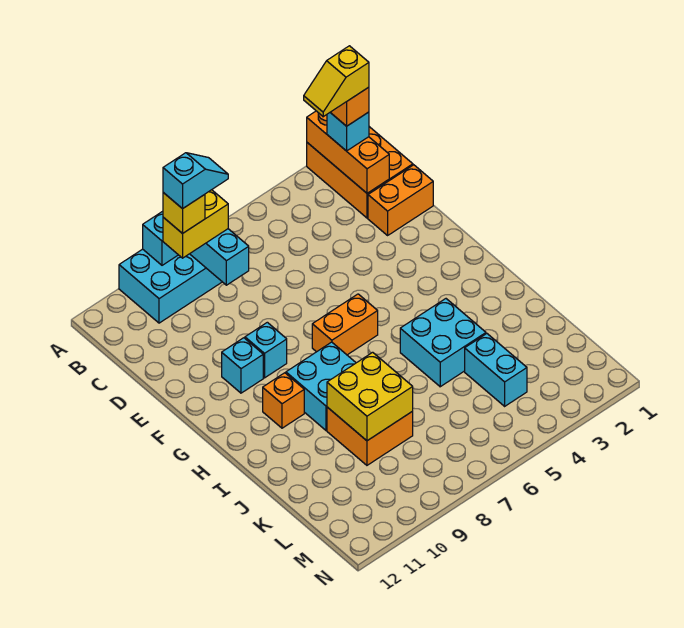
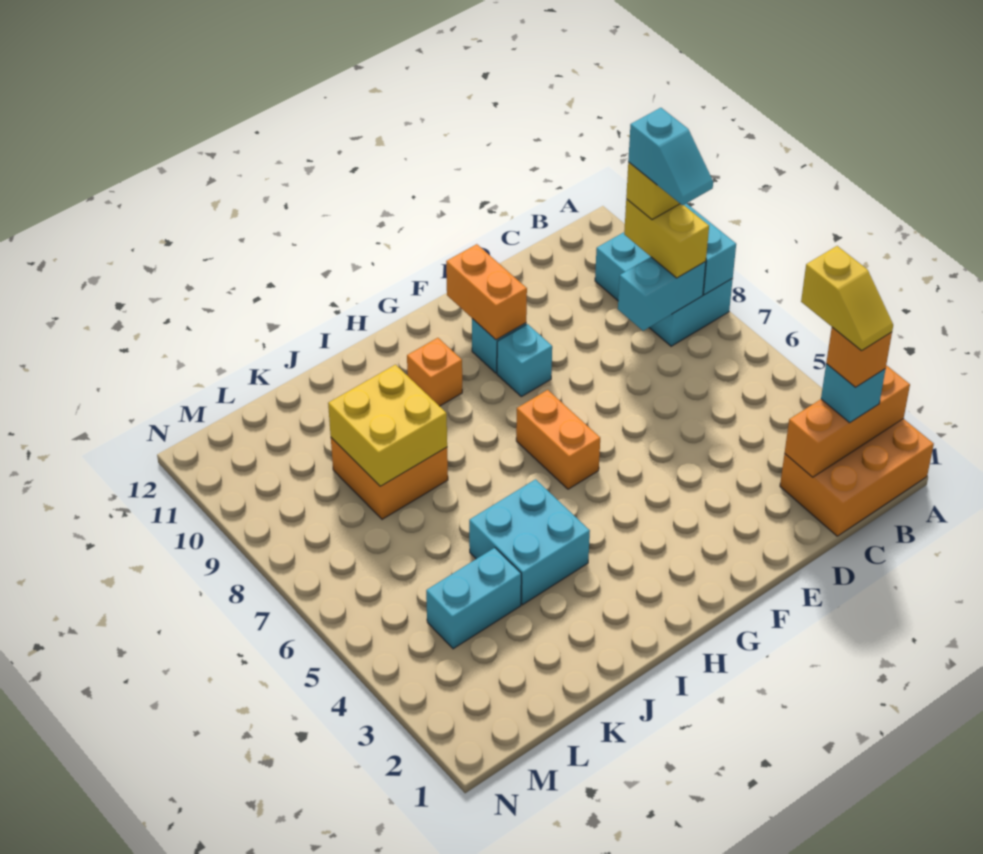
yellow 1x2 slope [304,46,369,117] -> yellow 1x2 slope turned to [801,246,893,351]
orange 1x2 brick [368,165,433,235] -> orange 1x2 brick moved to [446,244,527,340]
cyan 2x2 brick [286,342,356,430] -> none

